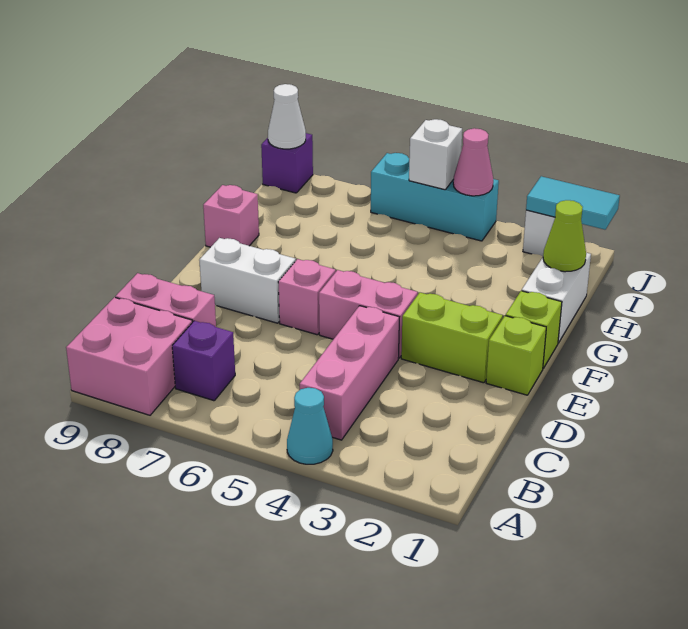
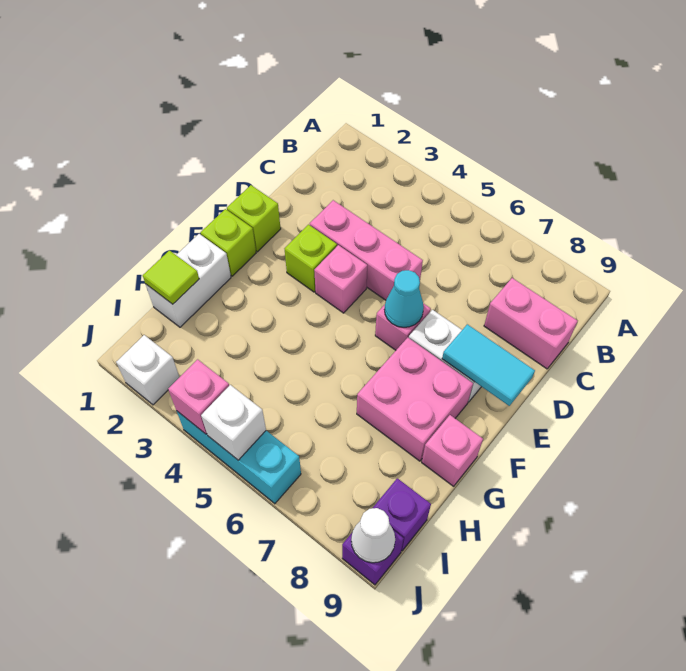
cyan 1x1 cone [287,388,333,464] -> cyan 1x1 cone moved to [385,270,424,327]
pink 2x2 brick [66,297,192,415] -> pink 2x2 brick moved to [357,338,473,461]
pink 1x3 brick [300,306,399,440] -> pink 1x3 brick turned to [310,200,423,300]
purple 1x1 brick [172,321,235,401] -> purple 1x1 brick moved to [373,478,431,551]
lime 1x2 brick [401,293,503,383] -> lime 1x1 brick [285,225,337,292]
pink 1x2 brick [319,270,418,358] -> pink 1x1 brick [314,245,367,313]
lime 1x1 cone [543,200,586,272] -> lime 1x1 tile [143,251,199,304]
cyan 1x2 tile [526,176,620,230] -> cyan 1x2 tile moved to [442,324,535,406]
pink 1x1 cone [453,128,493,196] -> pink 1x1 brick [168,359,229,434]

